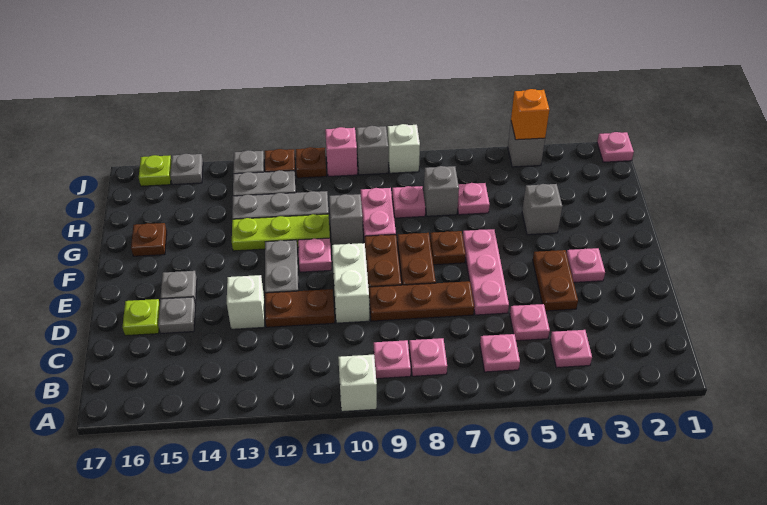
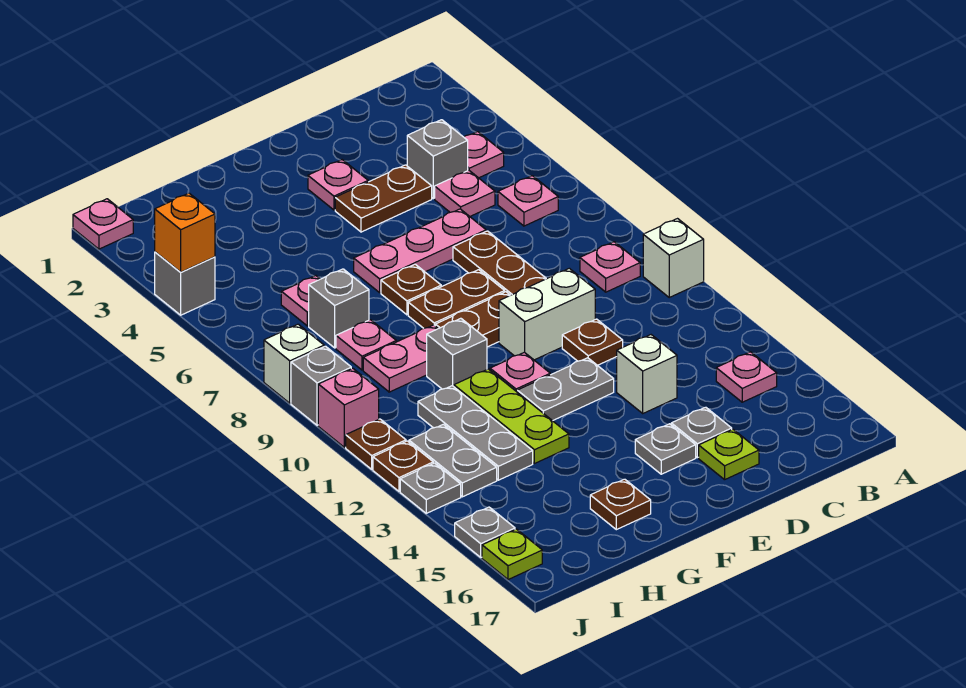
pink 1x1 plate [409,338,447,376] -> pink 1x1 plate moved to [716,352,777,402]
brown 1x2 plate [265,289,335,327] -> brown 1x1 plate [562,319,623,365]
grey 1x1 brick [522,184,562,235] -> grey 1x1 brick moved to [407,120,468,199]

